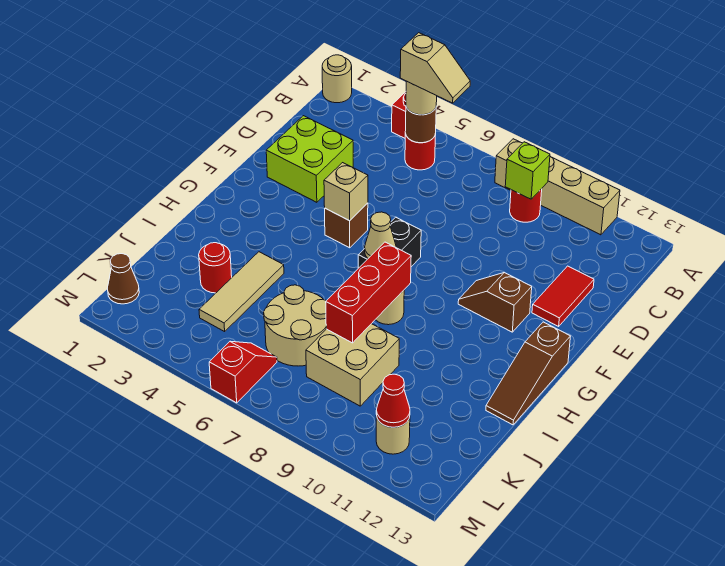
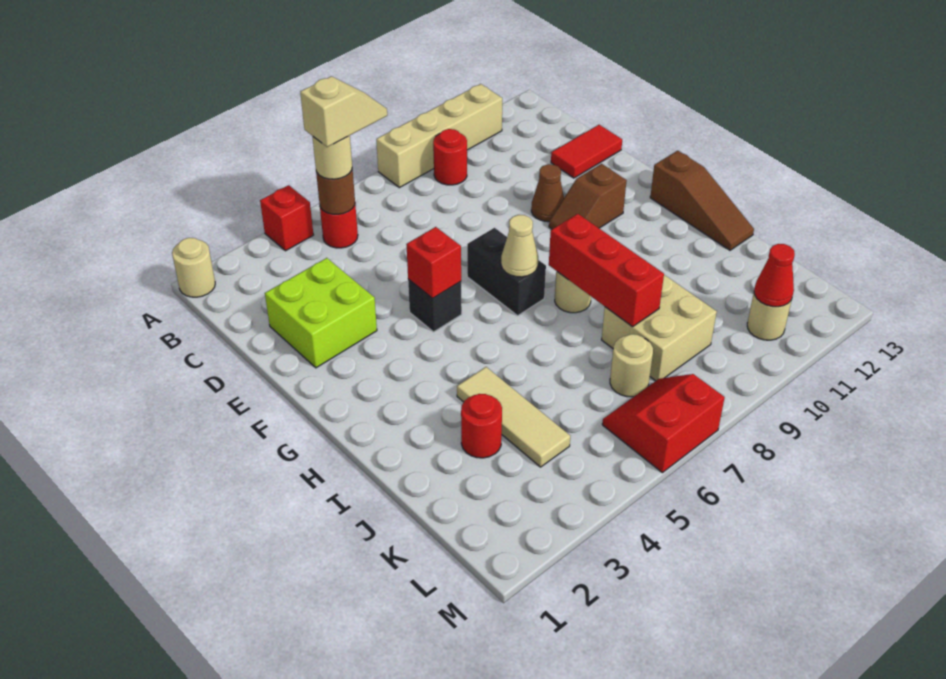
lime 1x1 brick [505,142,550,199] -> none
red 1x2 tile [532,266,594,326] -> red 1x2 tile turned to [551,125,622,178]
brown 1x1 brick [325,203,368,248] -> black 1x1 brick [408,279,462,332]
tan 1x1 brick [324,163,368,221] -> red 1x1 brick [406,227,461,298]
tan 2x2 round brick [264,285,326,366] -> tan 1x1 round brick [610,334,653,397]
brown 1x1 cone [107,254,139,304] -> brown 1x1 cone moved to [531,164,564,222]
red 1x2 slope [209,341,277,403] -> red 2x2 slope [602,374,725,473]

